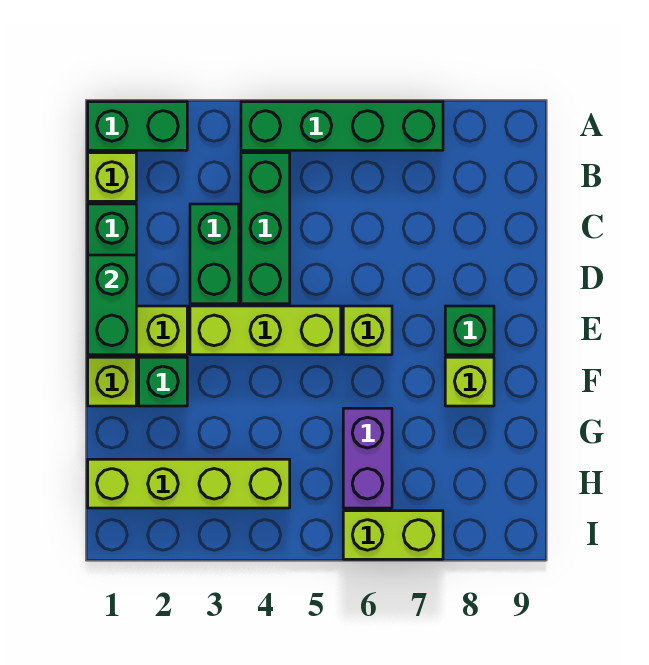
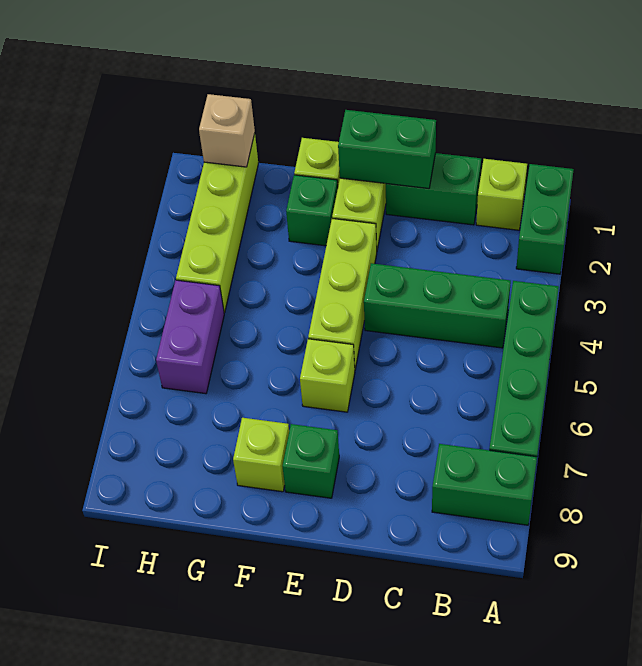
green 1x2 brick [190,204,239,304] -> green 1x2 brick moved to [432,444,537,525]
purple 1x2 brick [343,408,392,508] -> purple 1x2 brick turned to [156,280,224,394]
none -> tan 1x1 brick [199,94,255,167]
lime 1x2 brick [343,511,443,559] -> none

